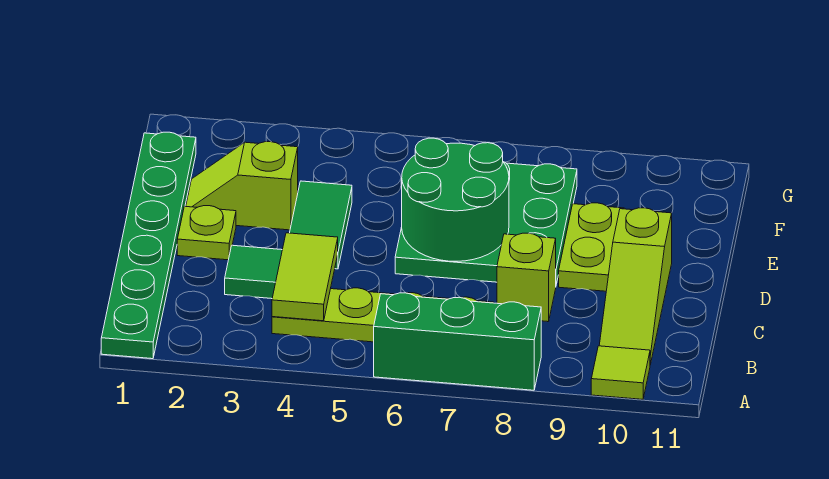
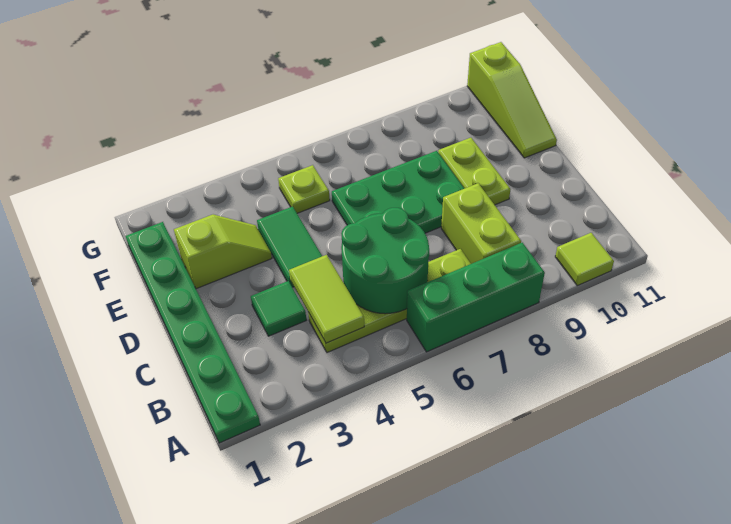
lime 1x3 slope [599,208,672,365] -> lime 1x3 slope moved to [467,42,557,158]
lime 1x1 brick [497,233,556,322] -> lime 1x2 brick [441,183,521,264]
lime 1x1 plate [177,206,236,260] -> lime 1x1 plate moved to [278,165,330,213]
green 3x3 plate [395,162,577,284] -> green 2x3 plate [332,151,464,233]
green 2x2 round brick [402,138,509,261] -> green 2x2 round brick moved to [341,208,429,314]
lime 1x2 slope [186,142,298,230] -> lime 1x2 slope turned to [174,214,272,289]

